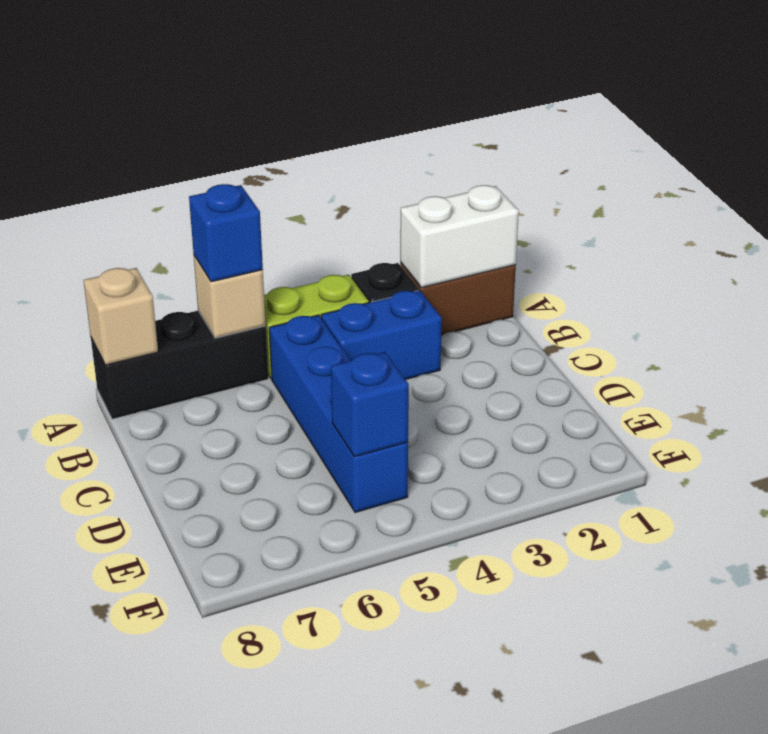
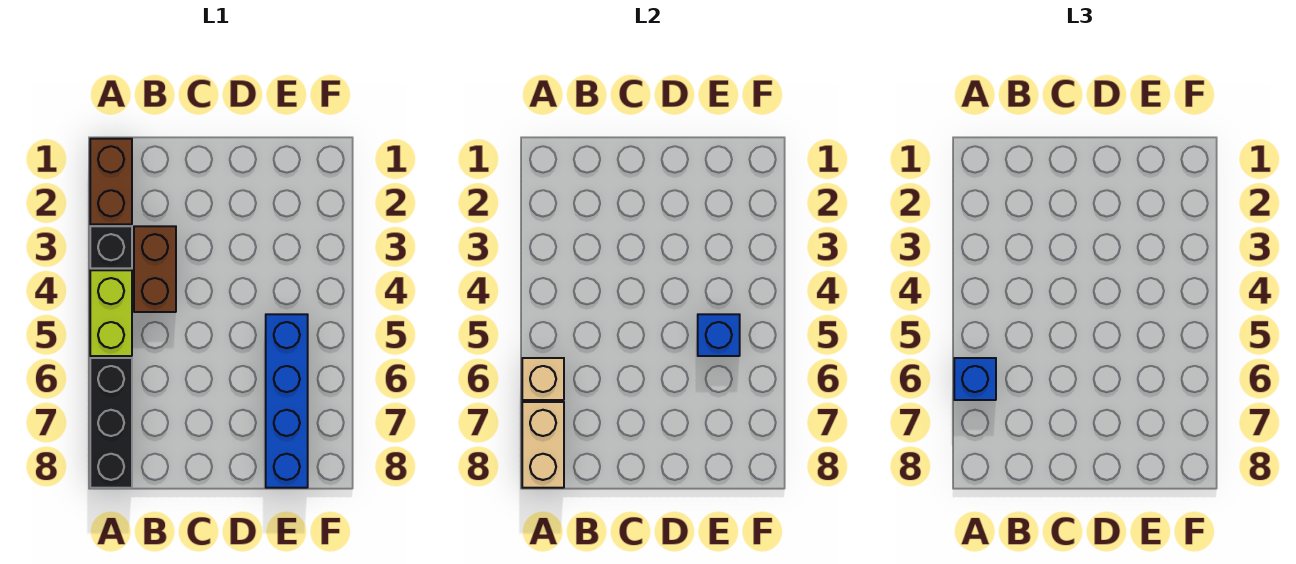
white 1x2 brick [400,185,519,288] -> none
tan 1x1 brick [84,268,158,365] -> tan 1x2 brick [522,402,564,488]
blue 1x2 brick [321,290,442,380] -> brown 1x2 brick [134,226,176,312]
blue 1x4 brick [269,315,408,513] -> blue 1x4 brick turned to [266,314,308,488]

